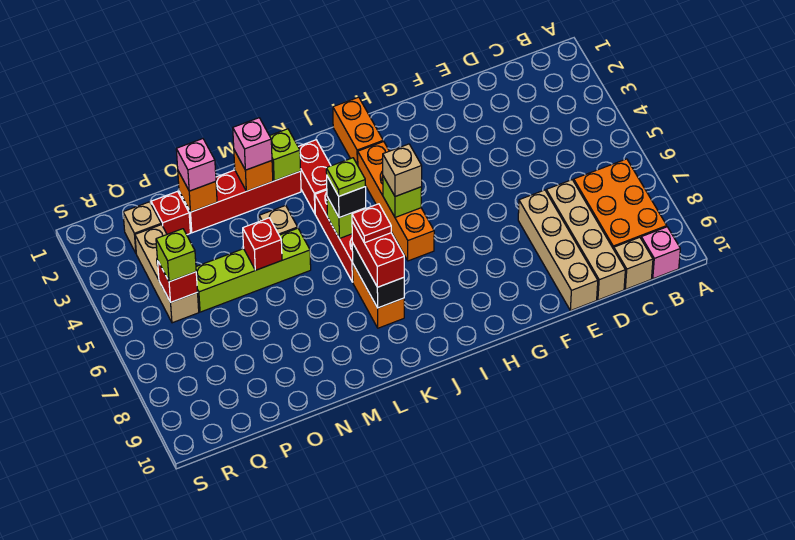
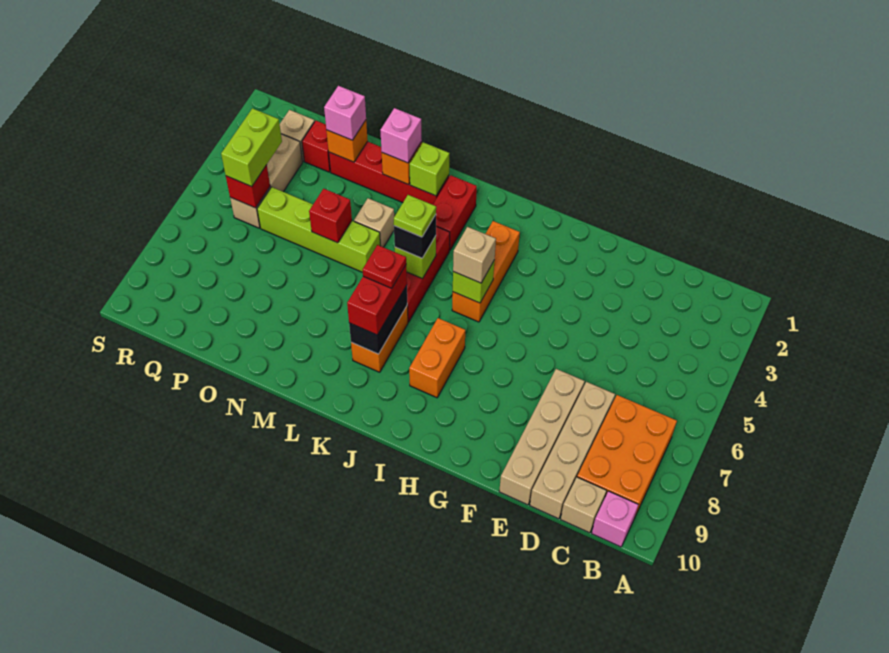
orange 1x2 brick [333,97,383,165] -> orange 1x2 brick moved to [409,318,465,398]
orange 1x4 brick [358,141,434,261] -> orange 1x3 brick [452,221,520,322]
lime 1x1 brick [156,229,196,282] -> lime 1x2 brick [221,108,282,187]

